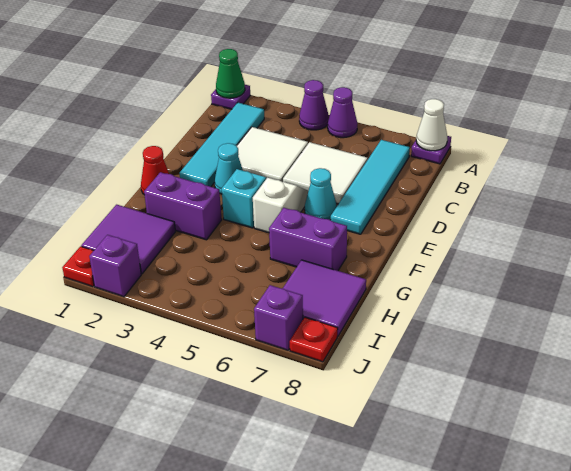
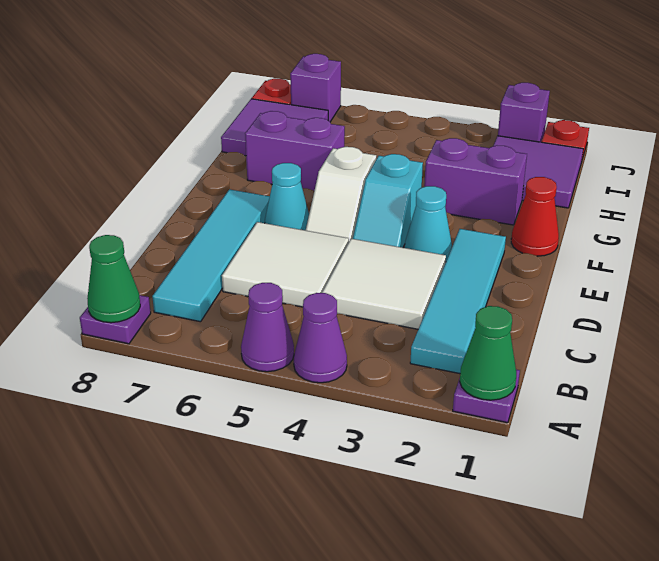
white 1x1 cone [416,99,447,151] -> green 1x1 cone [87,235,140,323]

